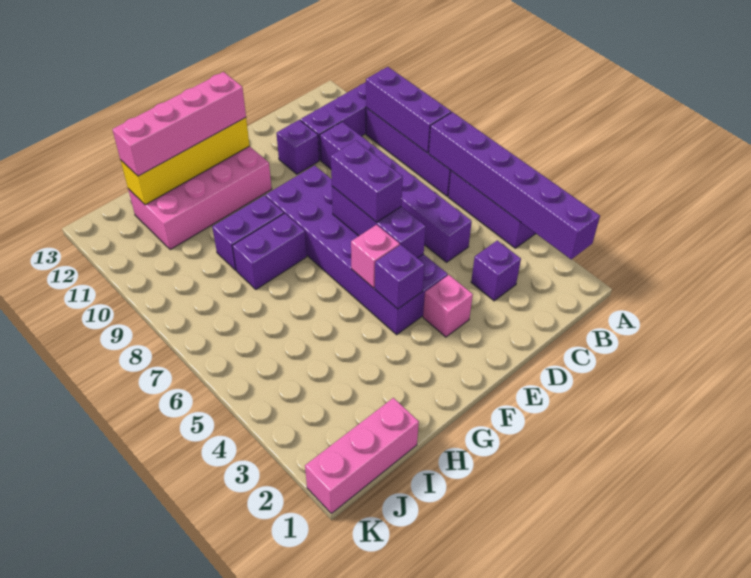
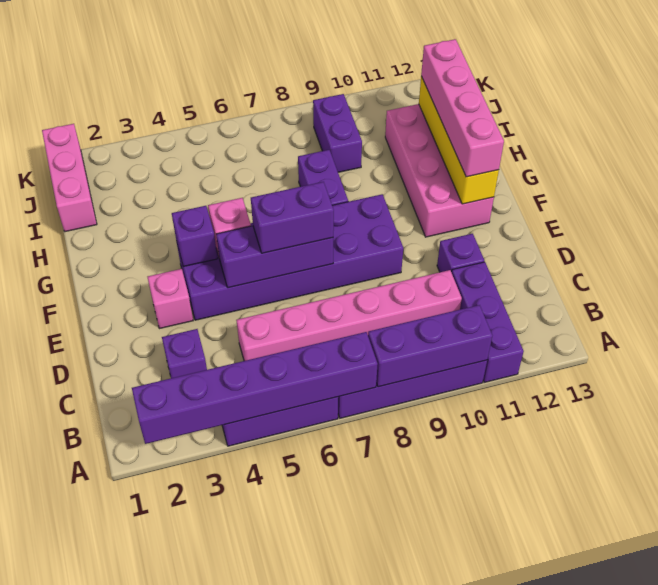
purple 1x6 brick [320,122,472,262] -> pink 1x6 brick [236,270,462,361]
purple 1x2 brick [212,195,284,270] -> purple 1x2 brick moved to [313,94,362,172]

